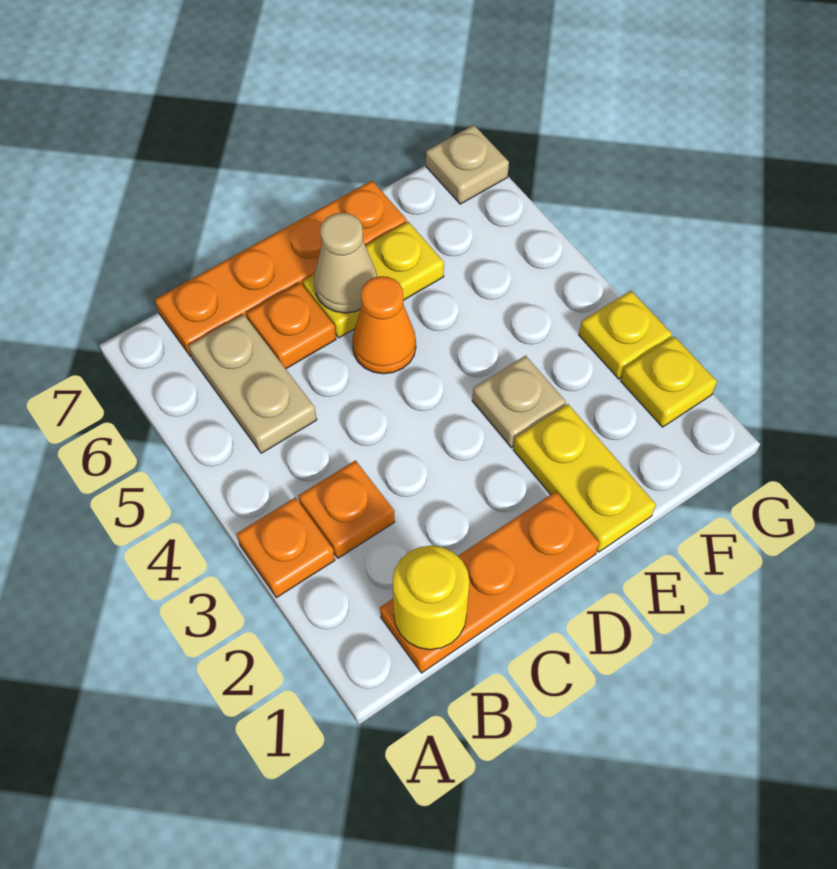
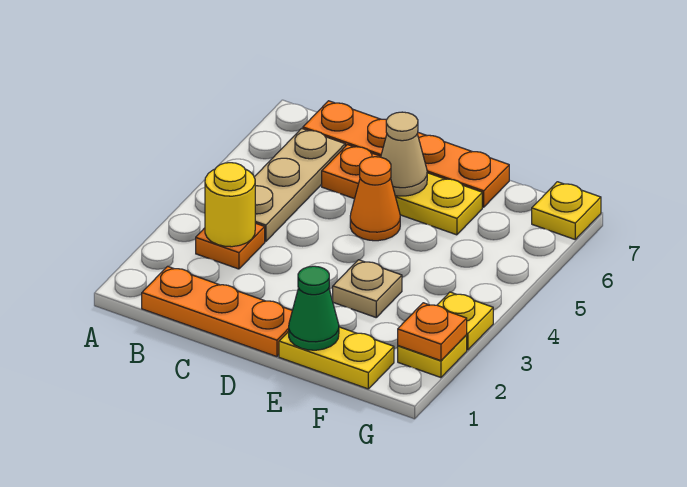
orange 1x1 plate [237,498,335,598] -> orange 1x1 plate moved to [398,303,467,361]
yellow 1x1 round brick [393,546,470,650] -> yellow 1x1 round brick moved to [205,163,255,247]
tan 1x2 plate [188,314,317,453] -> tan 1x3 plate [254,128,345,241]
yellow 1x2 plate [513,404,656,552] -> yellow 1x2 plate turned to [279,327,394,389]
none -> green 1x1 cone [289,266,339,350]
tan 1x1 plate [426,125,509,204] -> yellow 1x1 plate [532,182,601,239]

